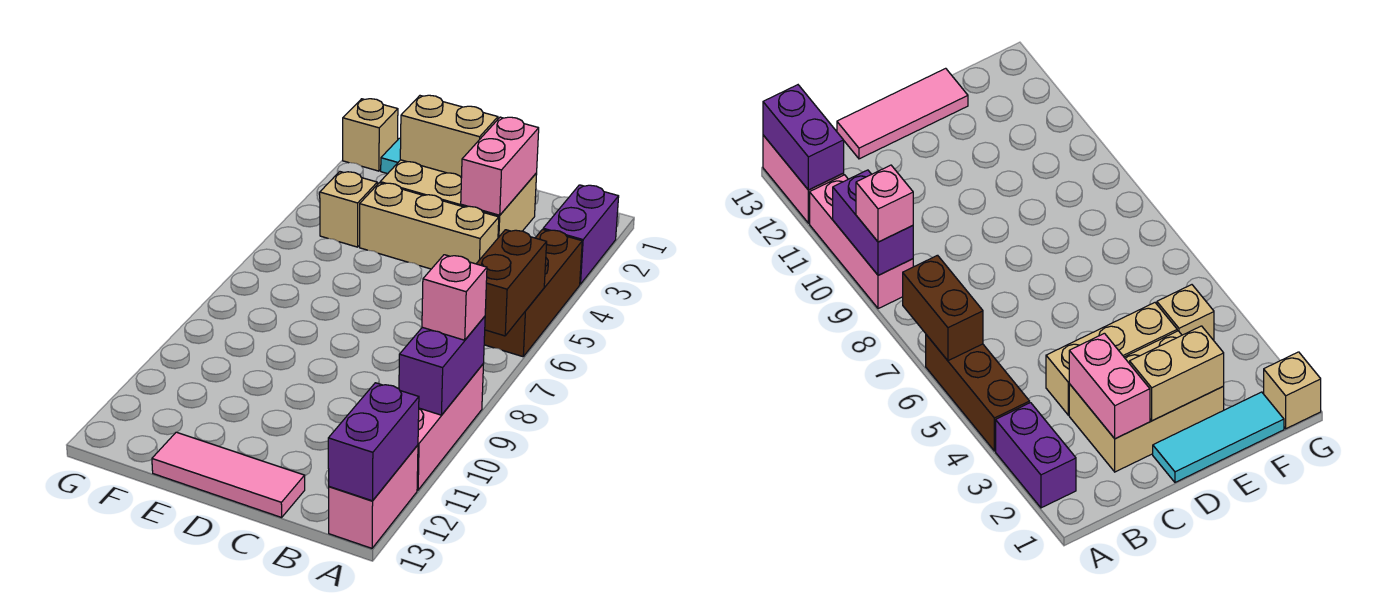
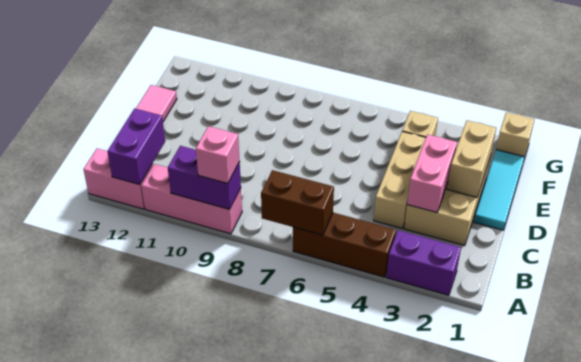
purple 1x2 brick [328,383,419,501] -> purple 1x2 brick turned to [107,108,165,185]
pink 1x2 brick [461,117,539,215] -> pink 1x2 brick turned to [407,134,457,213]

